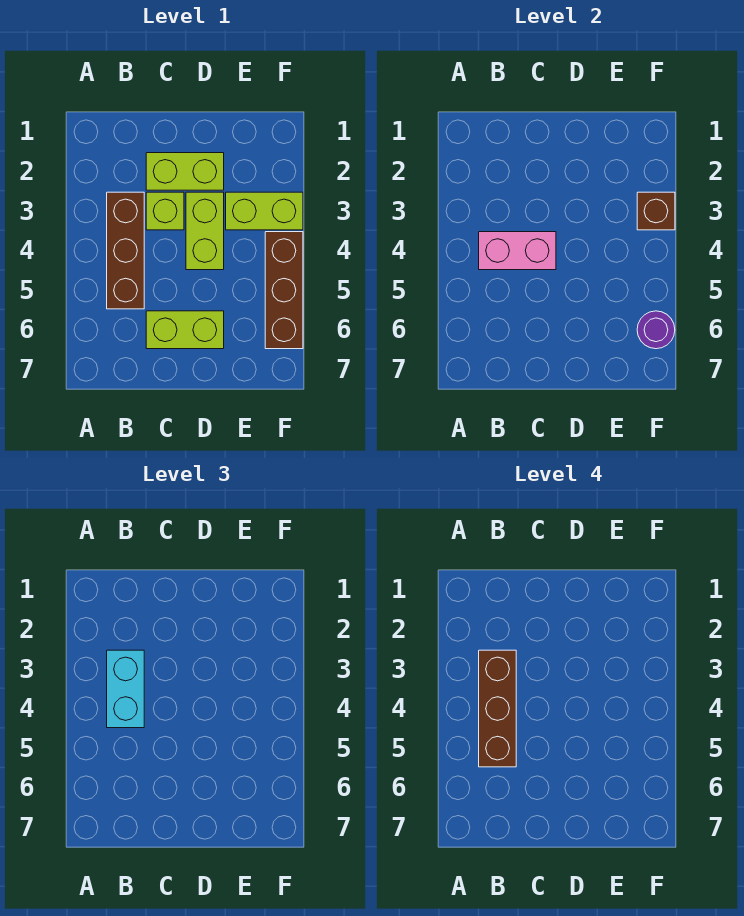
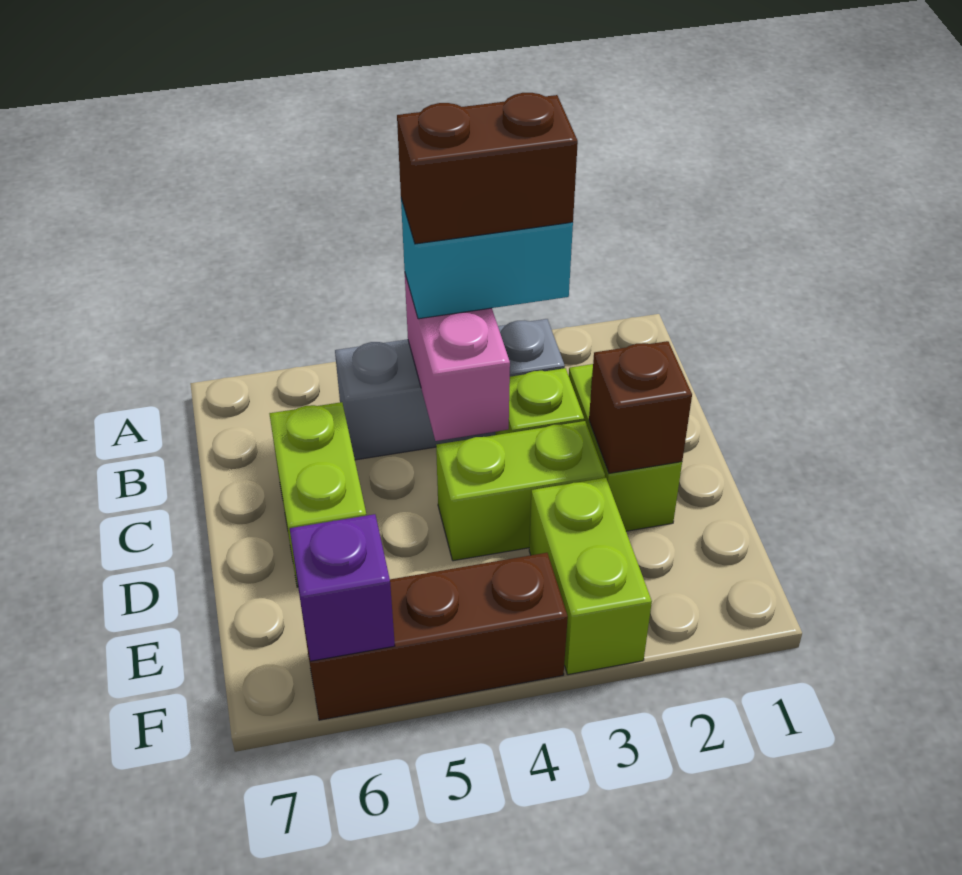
brown 1x3 brick [107,192,144,309] -> grey 1x3 brick [335,319,565,460]
brown 1x3 brick [479,650,516,767] -> brown 1x2 brick [397,93,578,244]
brown 1x1 brick [637,192,675,230] -> brown 1x1 brick moved to [589,341,692,473]
purple 1x1 round brick [637,311,675,349] -> purple 1x1 brick [290,514,395,661]

